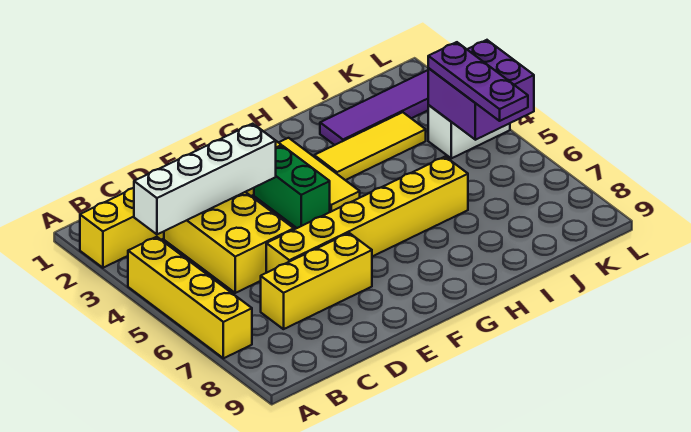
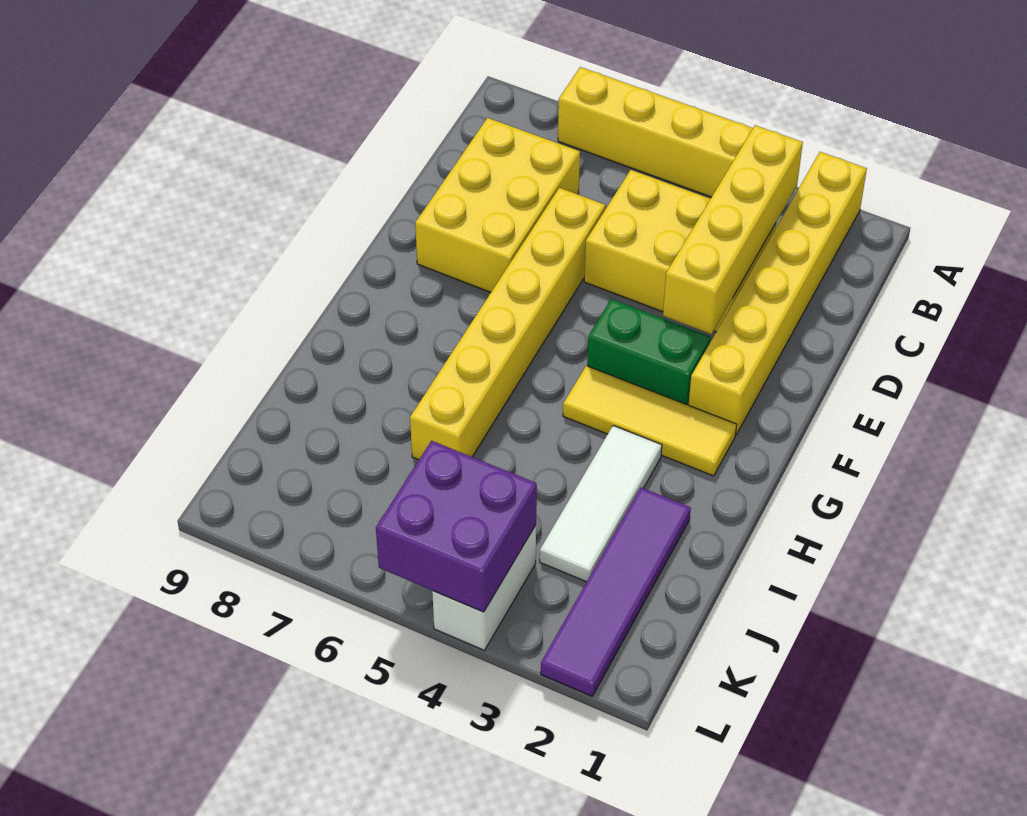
white 1x4 brick [134,124,276,234] -> yellow 1x4 brick [663,125,803,334]
yellow 1x3 brick [261,233,372,329] -> yellow 2x3 brick [415,118,580,292]
yellow 1x3 tile [314,112,426,180] -> white 1x3 tile [540,426,662,582]
purple 1x3 plate [428,42,528,121] -> none

